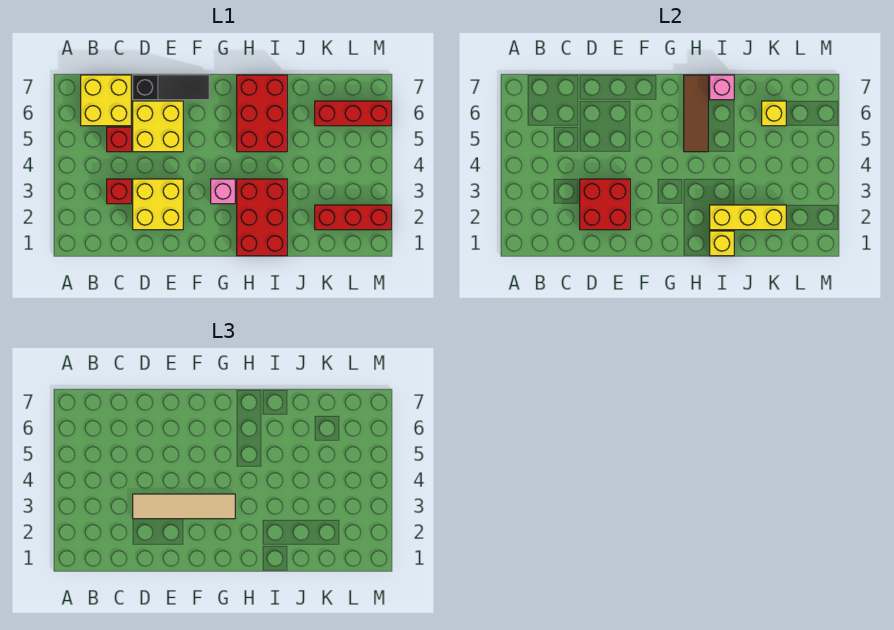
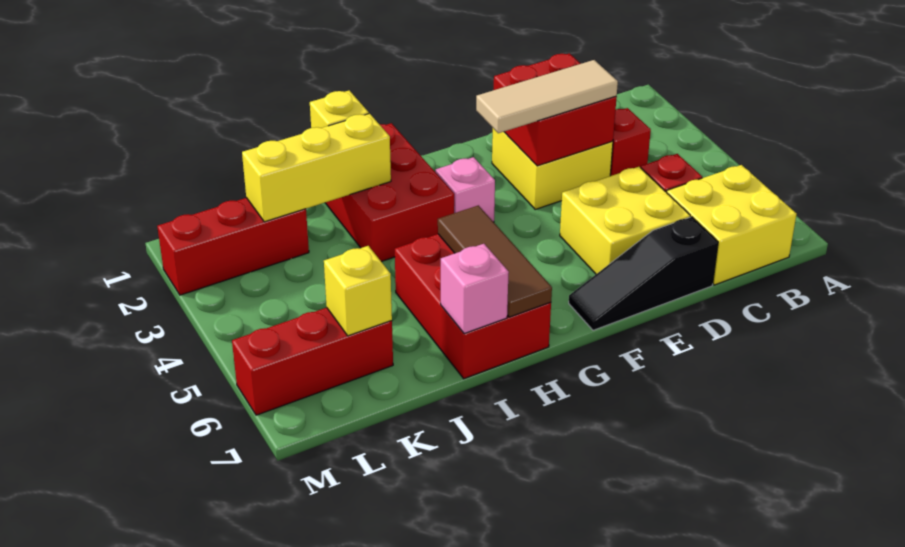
tan 1x4 tile [133,494,235,519] -> tan 1x3 tile [476,60,618,133]

